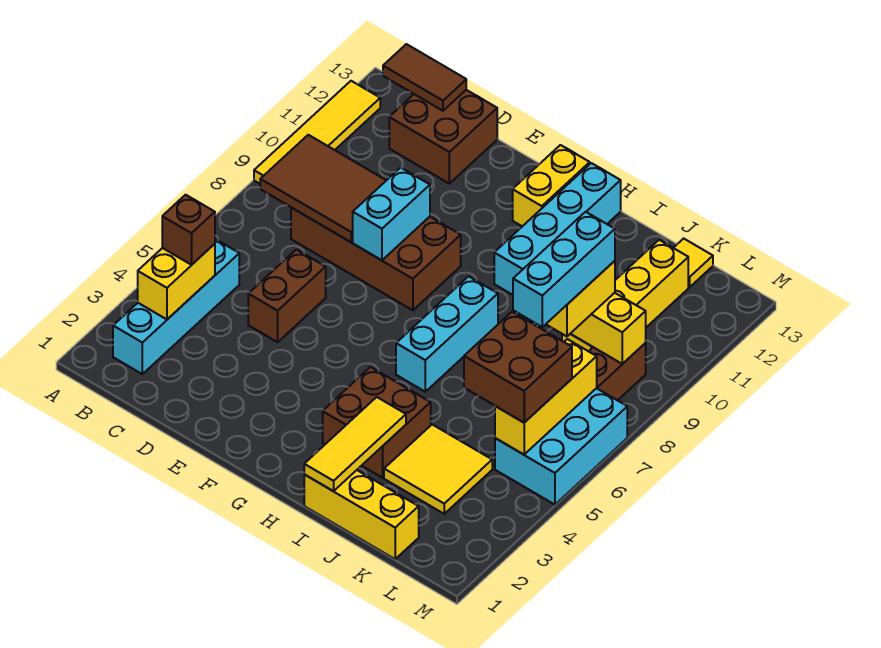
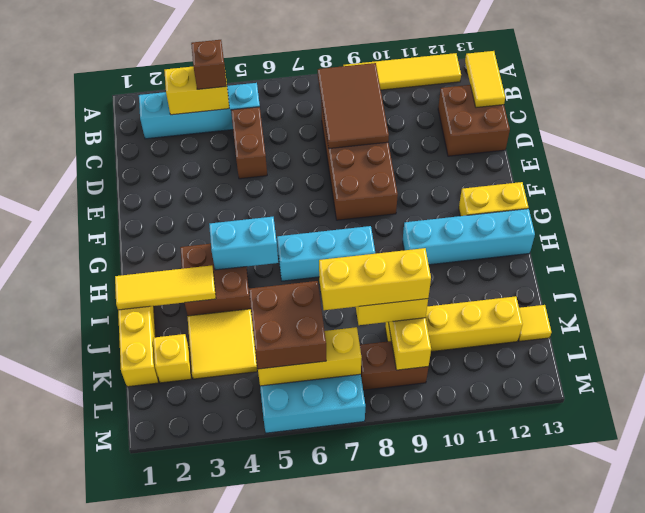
brown 1x2 tile [383,44,466,111] -> yellow 1x2 tile [465,51,505,108]
brown 1x2 brick [248,250,326,342] -> brown 1x2 brick turned to [231,107,267,179]
cyan 1x2 brick [353,168,430,260] -> cyan 1x2 brick moved to [209,217,278,270]
none -> yellow 1x1 brick [153,334,191,383]
cyan 1x3 brick [513,212,615,327] -> yellow 1x3 brick [319,248,431,310]

